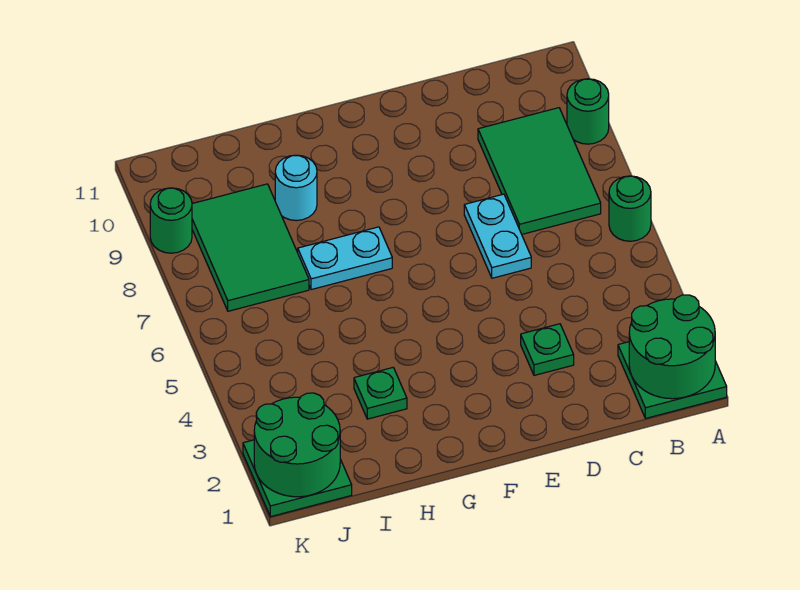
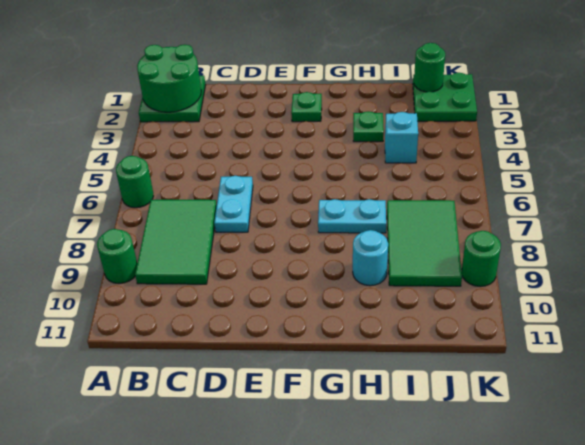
green 1x1 plate [521,324,574,375] -> green 1x1 plate moved to [291,92,322,122]
none -> cyan 1x1 brick [385,112,418,163]
green 2x2 round brick [254,393,340,497] -> green 1x1 round brick [414,43,445,92]

